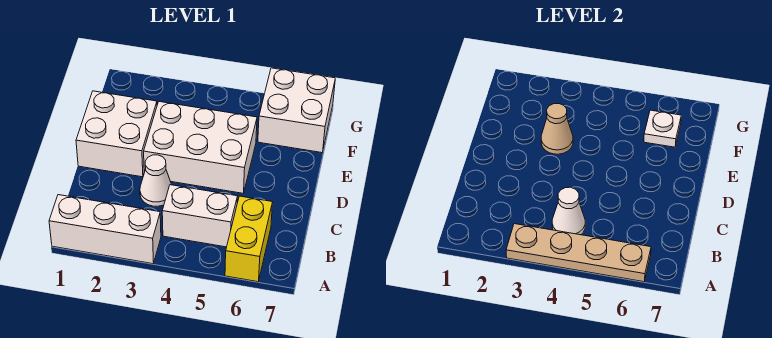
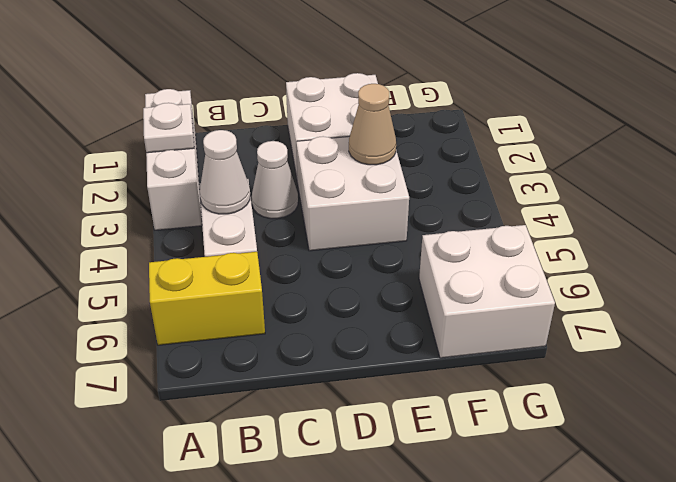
tan 1x4 plate [506,224,651,282] -> none
white 2x3 brick [144,102,257,193] -> white 2x2 brick [296,136,409,251]
white 1x1 plate [644,110,681,147] -> white 1x1 plate moved to [143,103,194,153]

